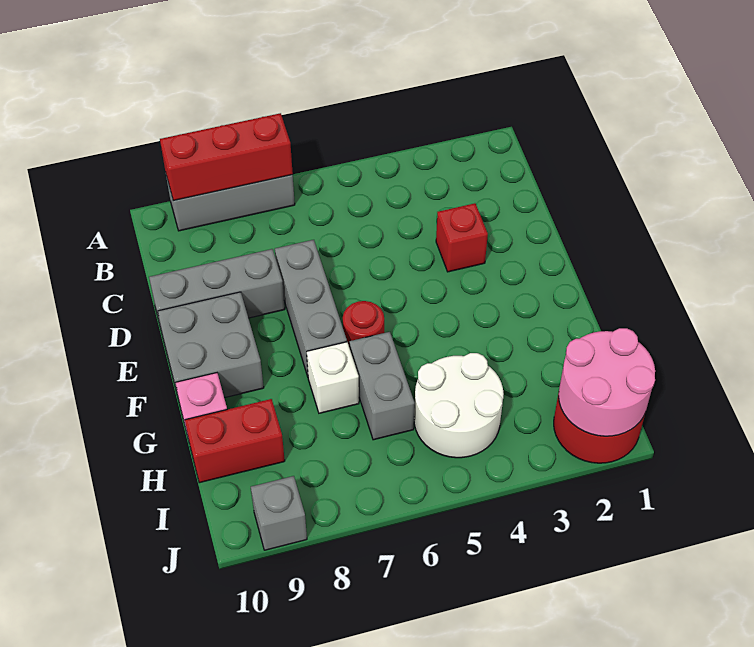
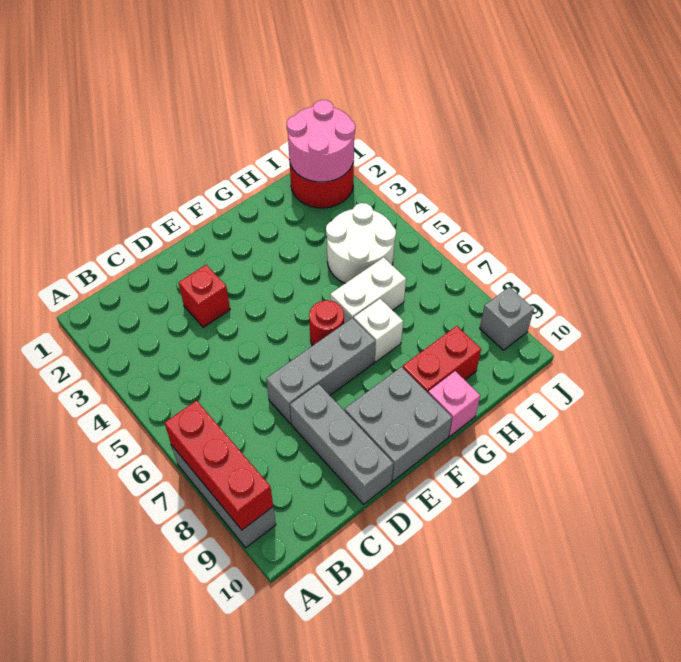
grey 1x2 brick [349,332,415,440] -> white 1x2 brick [330,257,406,323]
red 1x2 brick [185,399,285,483] -> red 1x2 brick turned to [403,326,481,393]

